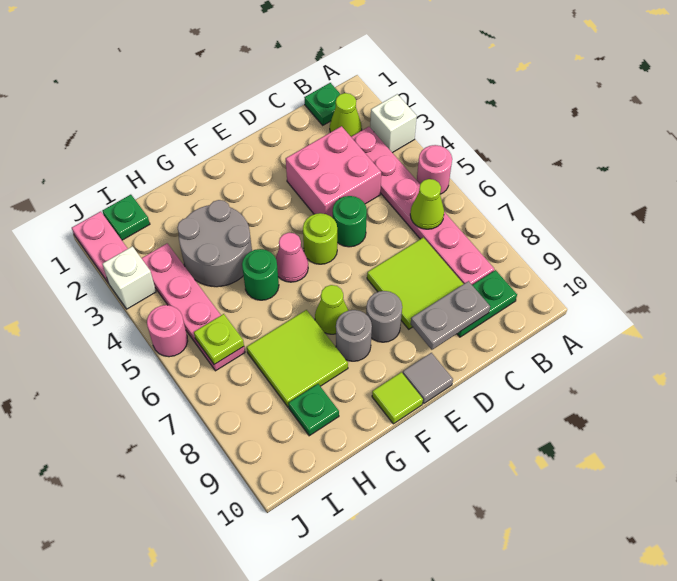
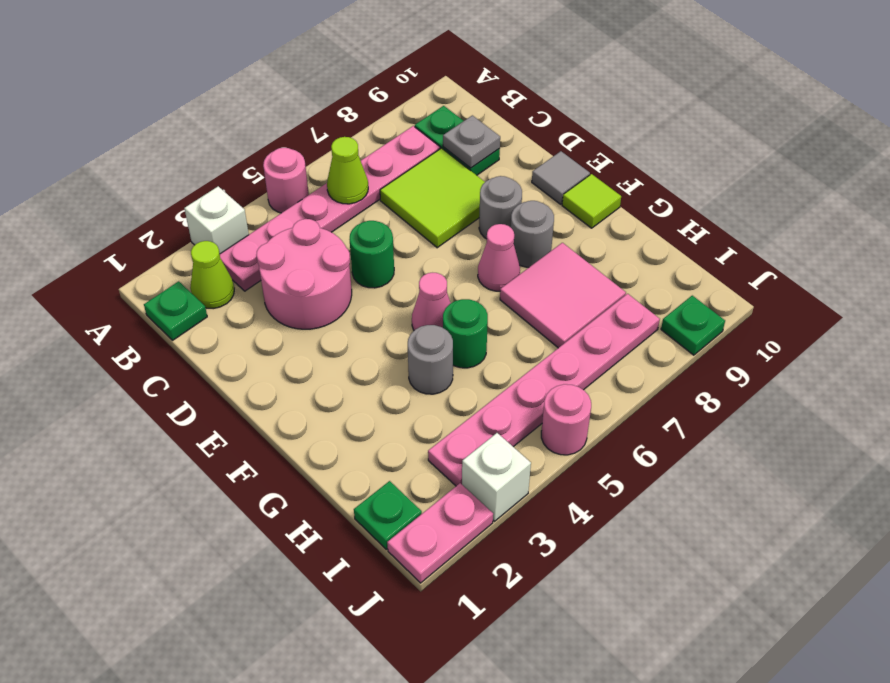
pink 2x2 brick [286,126,381,218] -> pink 2x2 round brick [256,219,352,329]
grey 1x2 plate [411,281,490,350] -> grey 1x1 plate [443,115,500,168]
lime 1x1 round brick [303,213,337,264] -> none
lime 1x1 cone [315,285,349,334] -> pink 1x1 cone [478,224,520,291]
grey 2x2 round brick [177,200,252,287] -> grey 1x1 round brick [408,325,453,394]
lime 2x2 tile [247,310,348,407] -> pink 2x2 tile [500,243,626,348]
green 1x1 plate [288,384,339,436] -> green 1x1 plate moved to [661,296,725,355]
pink 1x4 plate [141,243,245,371] -> pink 1x6 plate [428,294,660,486]
lime 1x1 plate [194,314,244,365] -> none

